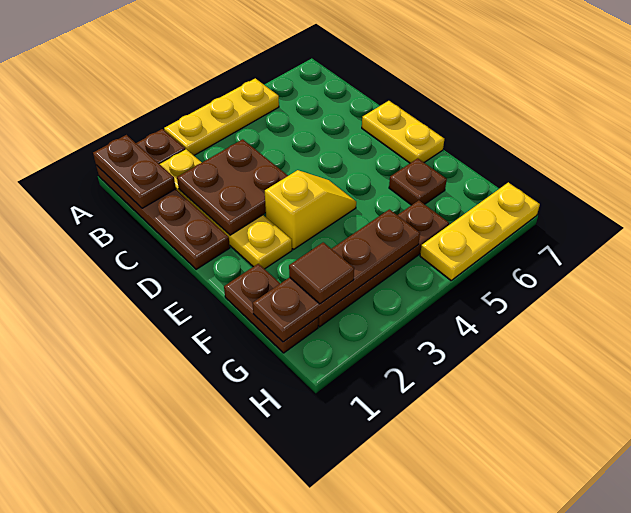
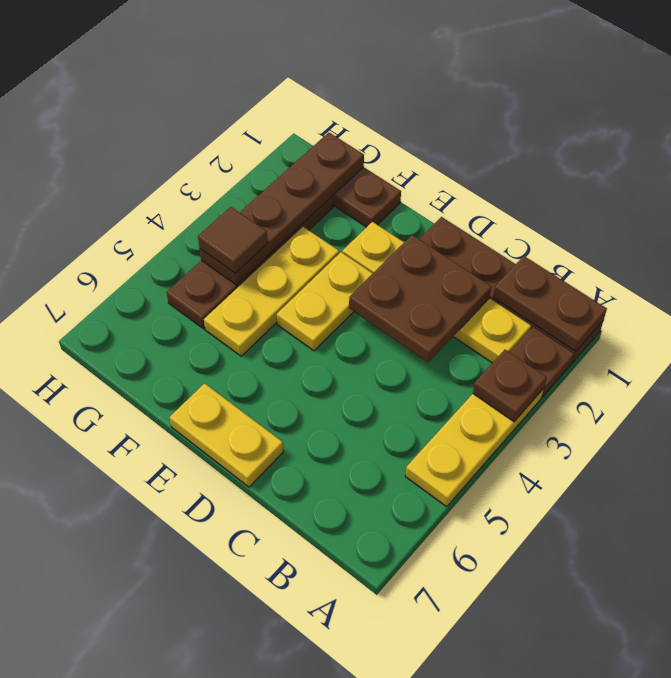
yellow 1x2 slope [265,170,356,249] -> yellow 1x2 plate [277,252,373,351]
brown 1x1 plate [389,158,447,205] -> brown 1x1 plate moved to [473,350,547,421]
brown 1x1 tile [289,242,354,304] -> brown 1x1 tile moved to [198,207,268,273]
yellow 1x3 plate [420,182,540,280] -> yellow 1x3 plate moved to [204,227,339,356]

